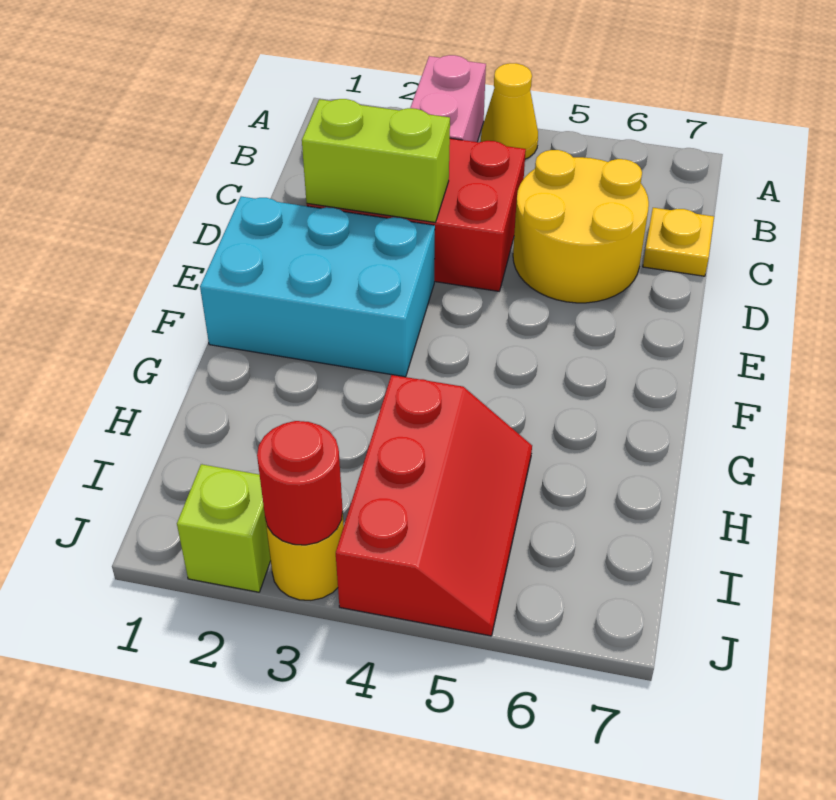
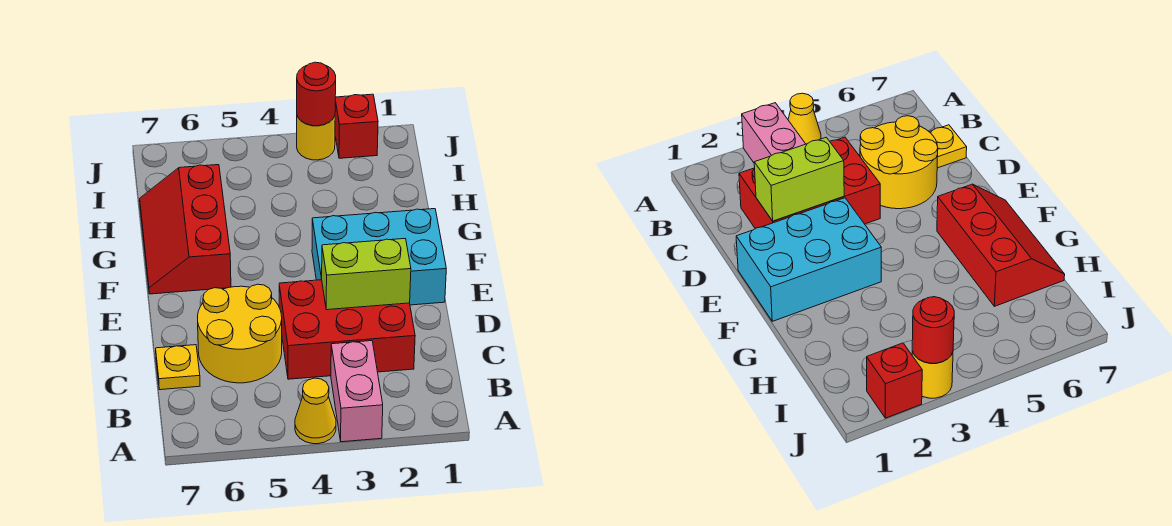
red 2x3 slope [336,375,532,636] -> red 2x3 slope moved to [140,165,231,294]
lime 1x1 brick [177,464,271,592] -> red 1x1 brick [335,94,378,158]

